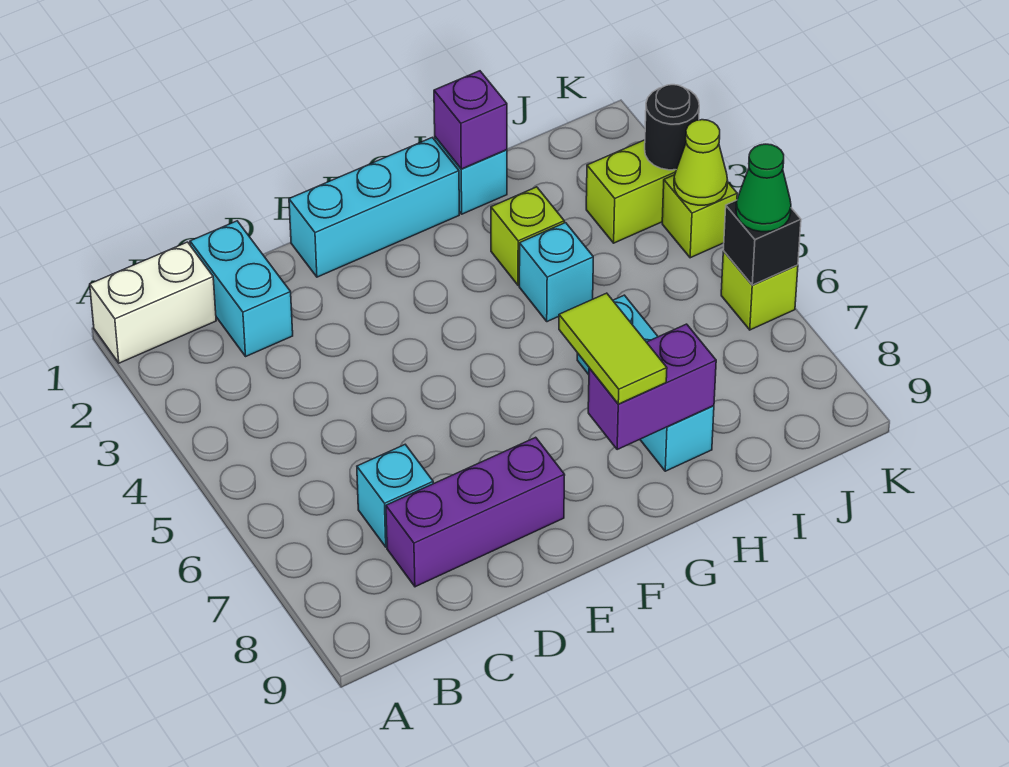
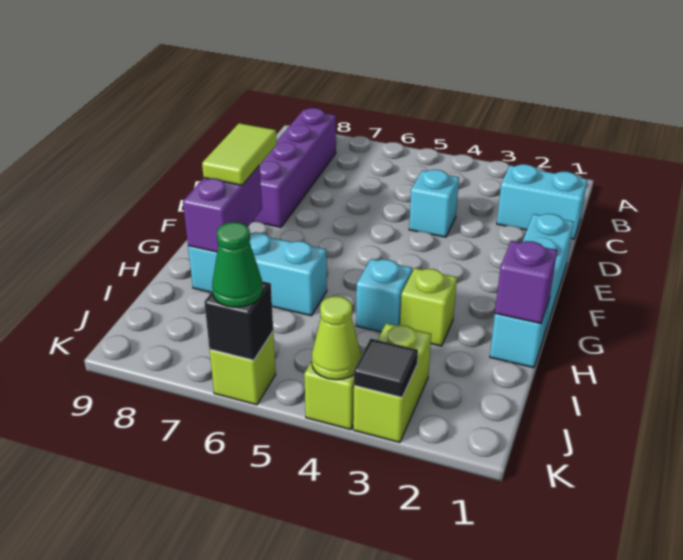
white 1x2 brick [90,242,216,363] -> none
cyan 1x1 brick [357,445,433,547] -> cyan 1x1 brick moved to [409,170,459,237]
purple 1x3 brick [386,437,565,587] -> purple 1x4 brick [253,108,336,227]
lime 1x2 tile [559,293,667,404] -> lime 1x2 tile turned to [202,123,277,185]
black 1x1 round brick [645,85,699,170] -> black 1x1 tile [354,339,418,397]

